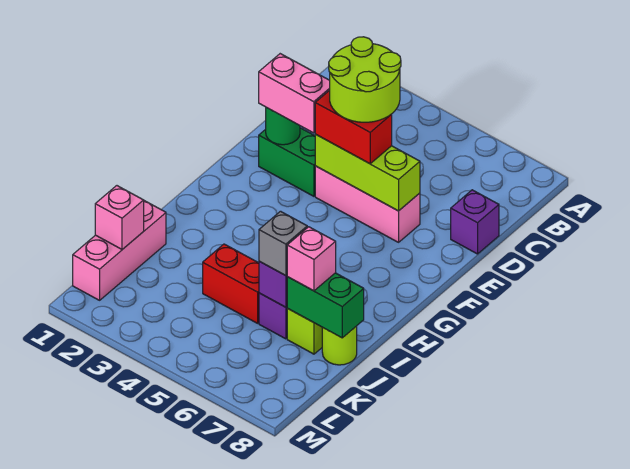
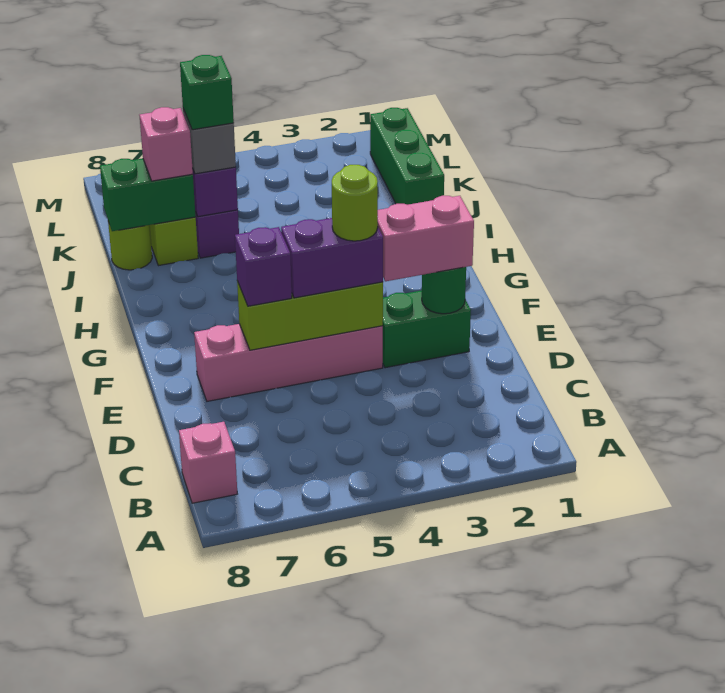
lime 2x2 round brick [329,37,401,122] -> lime 1x1 round brick [332,165,378,241]
purple 1x1 brick [451,190,499,254] -> purple 1x1 brick moved to [235,227,292,306]
pink 1x3 brick [315,166,420,242] -> pink 1x4 brick [194,324,383,401]
red 1x2 brick [315,90,392,164] -> purple 1x2 brick [281,218,383,298]
pink 1x3 brick [73,201,166,300] -> green 1x3 brick [370,108,444,205]
red 1x2 brick [203,244,259,323] -> none
none -> green 1x1 brick [180,55,234,130]
pink 1x1 brick [95,186,144,249] -> pink 1x1 brick moved to [179,422,237,503]

